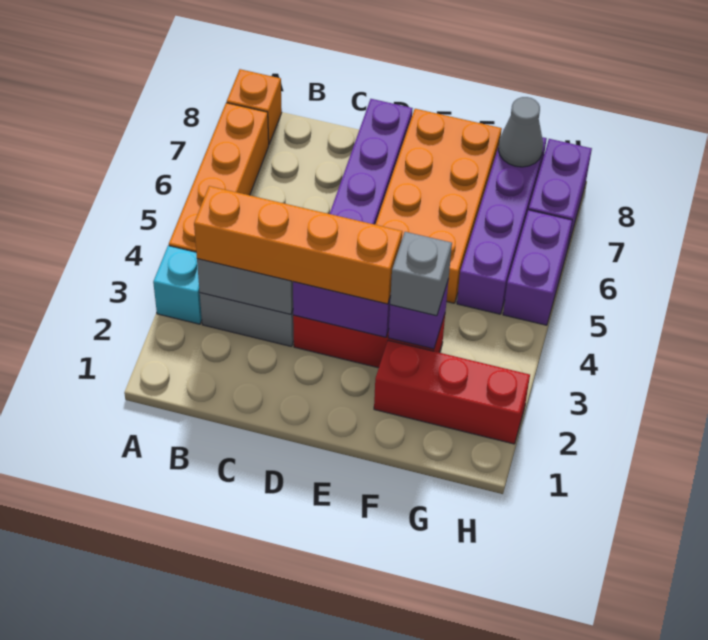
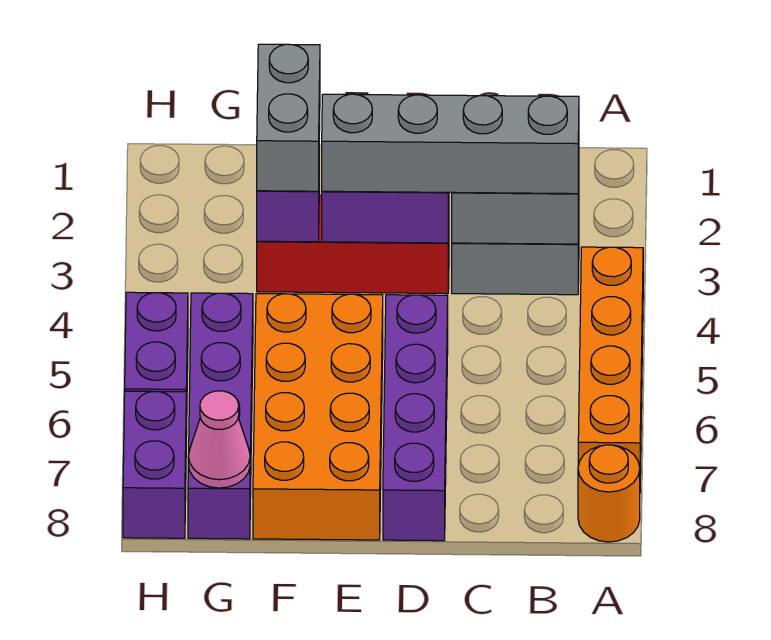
cyan 1x1 brick [153,246,202,324] -> none
orange 1x1 brick [227,69,282,144] -> orange 1x1 round brick [578,445,640,542]
orange 1x4 brick [194,186,402,304] -> grey 1x4 brick [322,94,579,194]
red 1x3 brick [374,340,530,444] -> none
grey 1x1 brick [390,232,452,316] -> grey 1x2 brick [257,44,320,191]
grey 1x1 cone [498,97,543,167] -> pink 1x1 cone [188,391,250,488]

